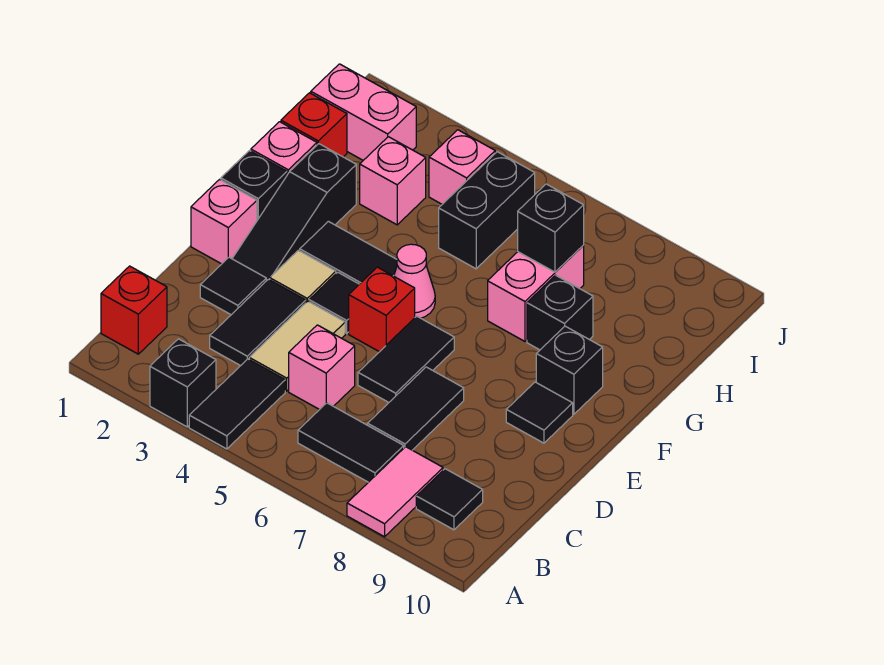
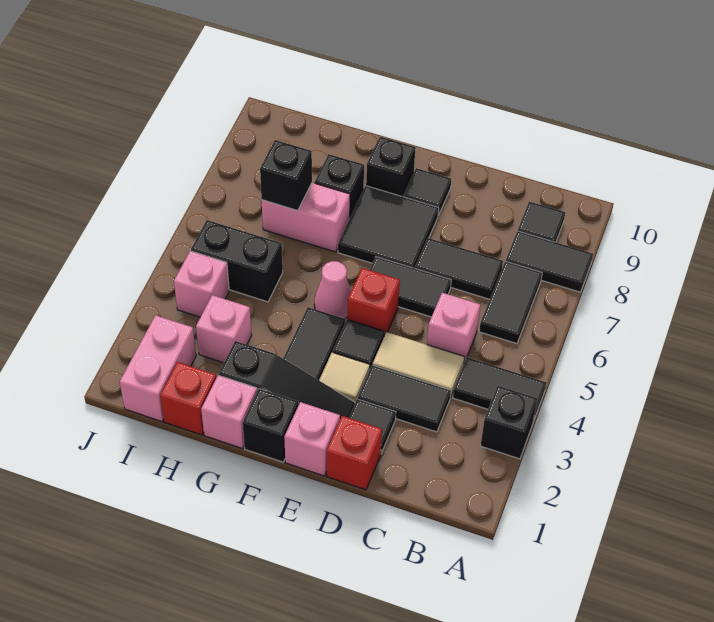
pink 1x2 tile [347,447,443,537] -> black 1x2 tile [506,231,593,292]
red 1x1 brick [101,266,167,354] -> red 1x1 brick moved to [327,416,382,490]
none -> black 2x2 tile [338,186,439,268]

